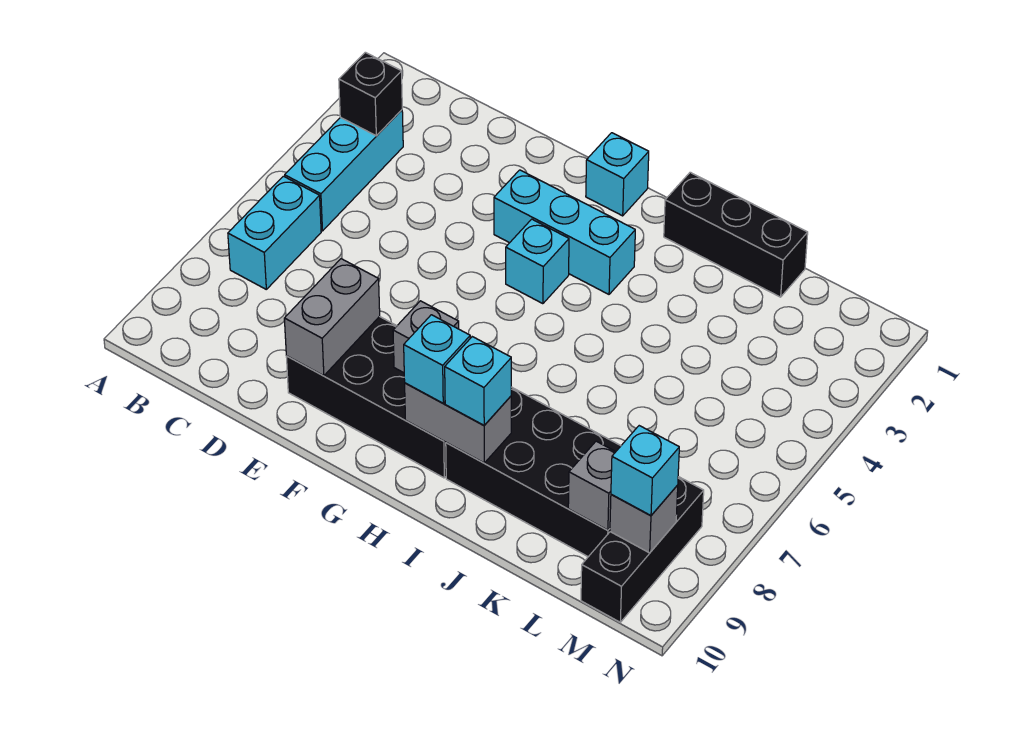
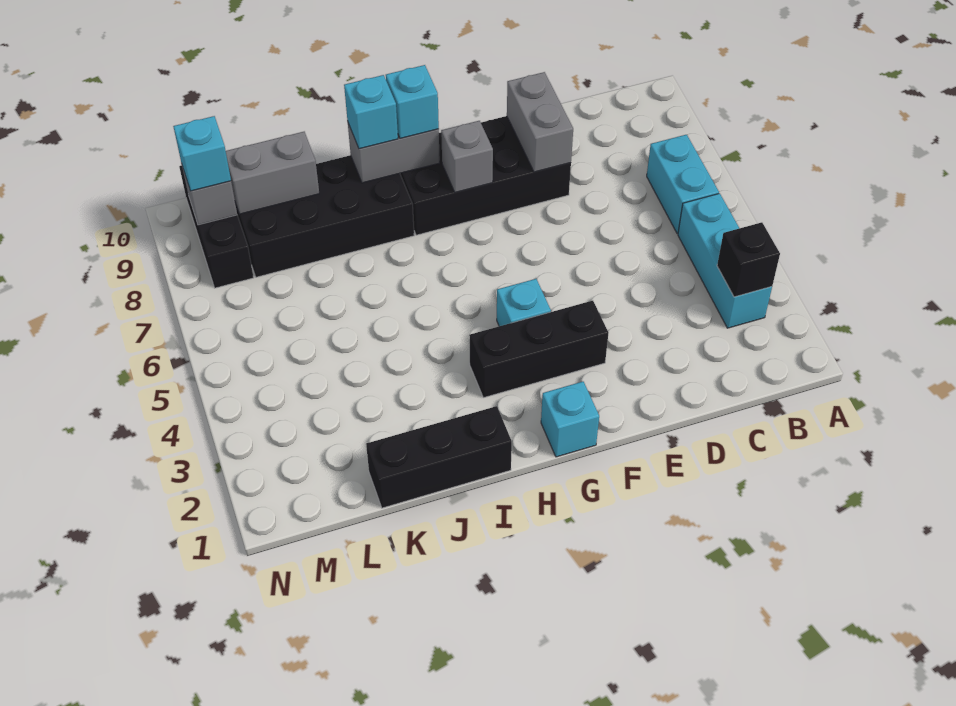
cyan 1x3 brick [494,170,635,294] -> black 1x3 brick [469,301,608,398]
grey 1x1 brick [568,441,615,530] -> grey 1x2 brick [226,132,319,214]

